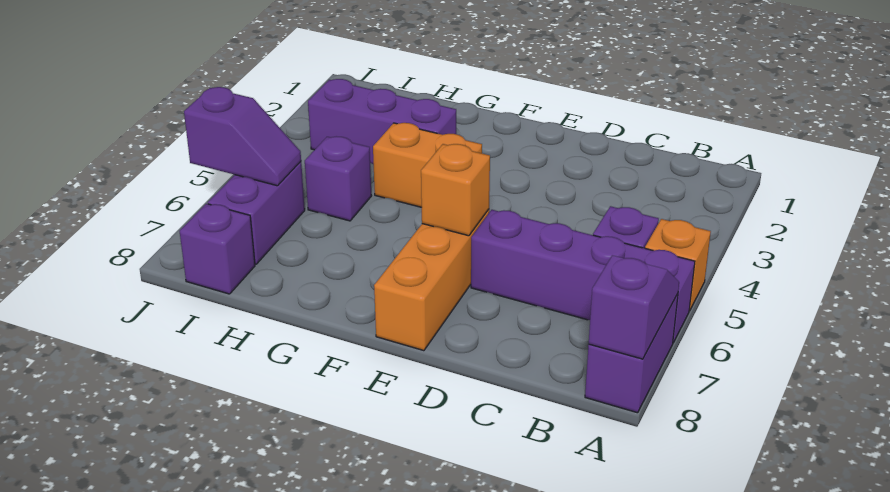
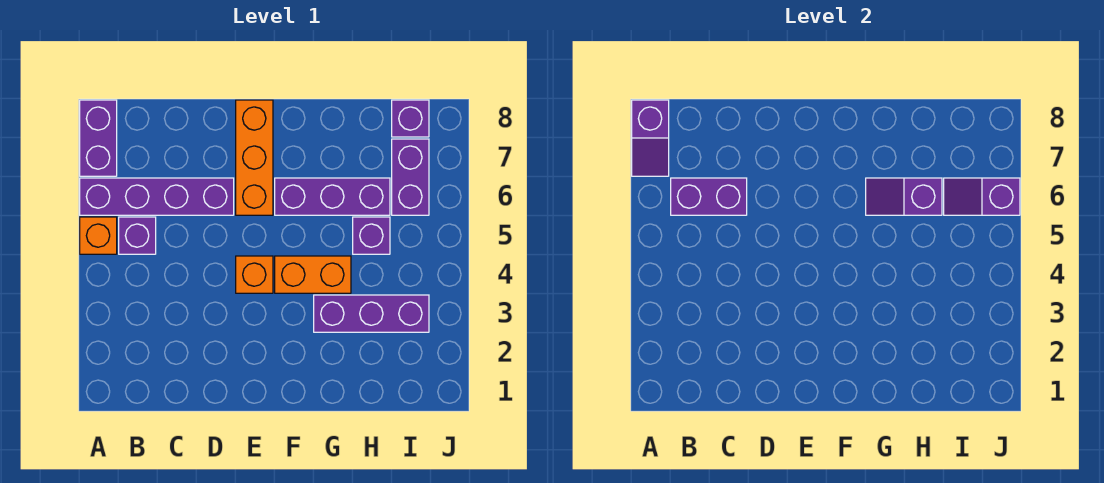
none -> purple 1x2 brick [671,178,747,215]
orange 1x1 brick [421,144,490,236] -> orange 1x1 brick moved to [236,256,273,293]
none -> purple 1x3 brick [275,178,390,215]
none -> purple 1x2 slope [866,178,942,215]

